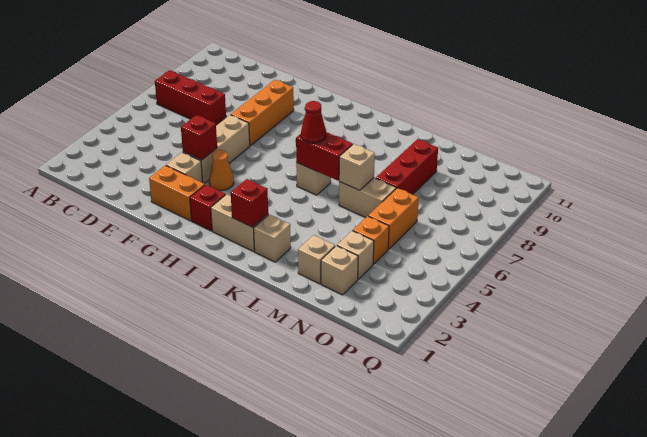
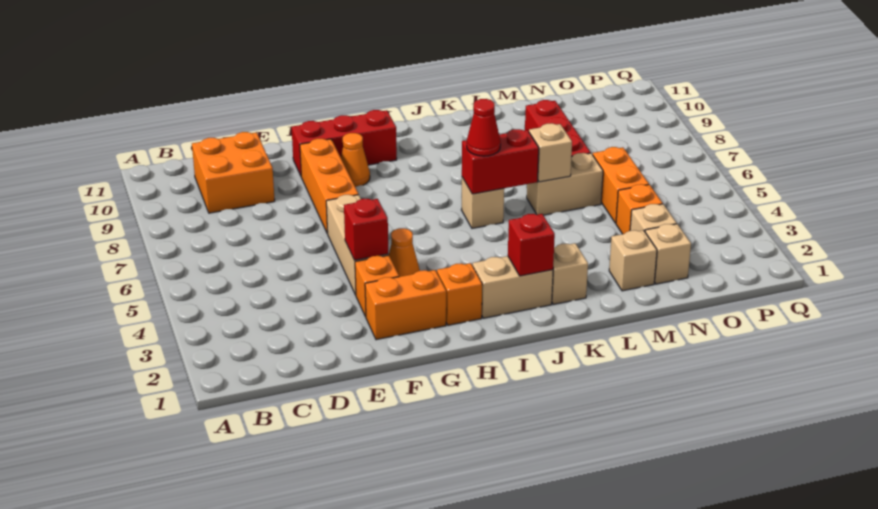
red 1x3 brick [155,70,226,125] -> red 1x3 brick moved to [292,110,397,176]
none -> orange 2x2 brick [192,132,275,213]
tan 1x1 brick [166,152,203,183] -> orange 1x1 brick [355,255,399,317]
none -> orange 1x1 cone [341,133,370,187]
red 1x1 brick [190,185,226,231] -> orange 1x1 brick [437,263,482,325]

